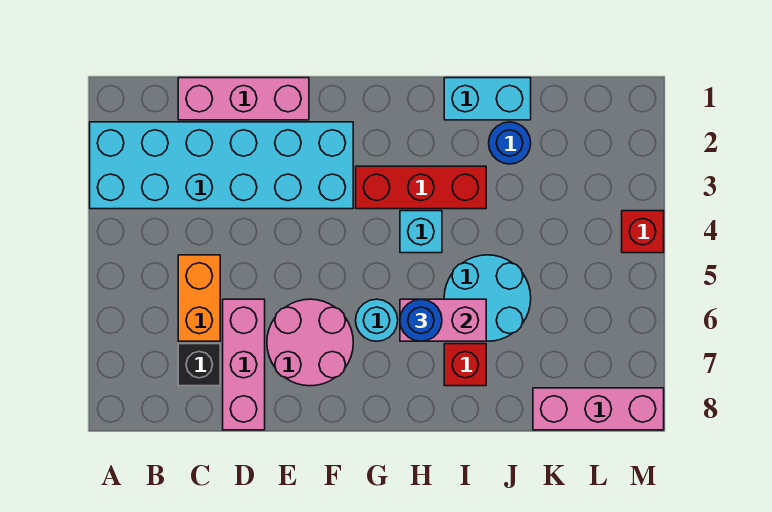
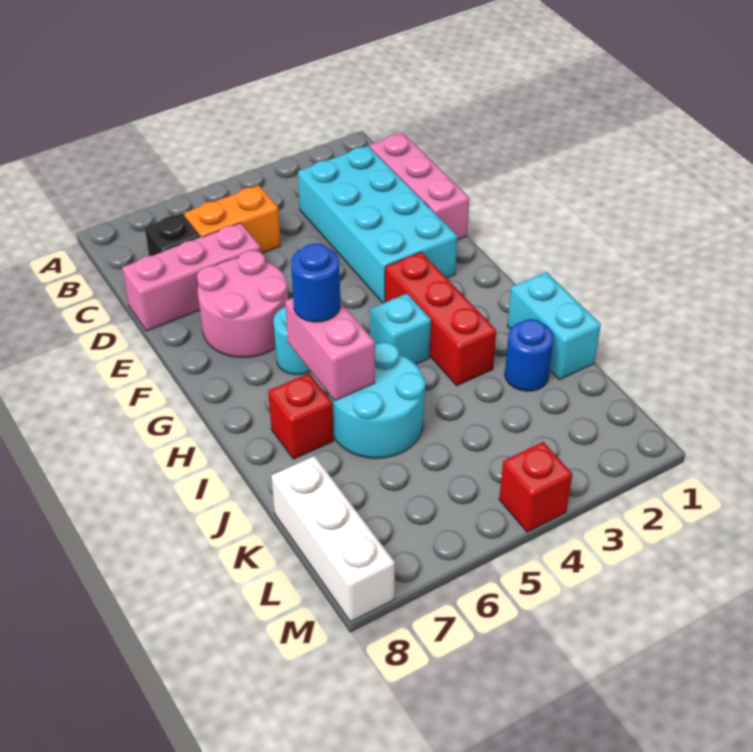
cyan 2x6 brick [90,122,353,209] -> cyan 2x4 brick [298,146,457,303]
pink 1x3 brick [533,388,664,430] -> white 1x3 brick [271,456,395,622]

